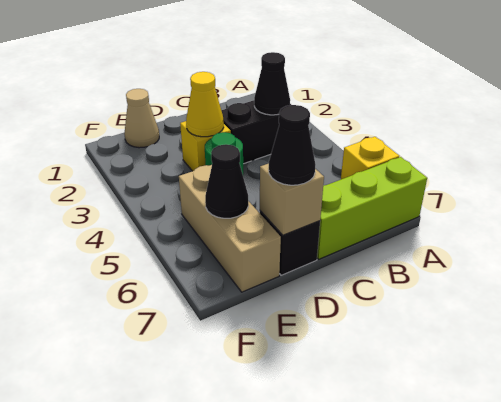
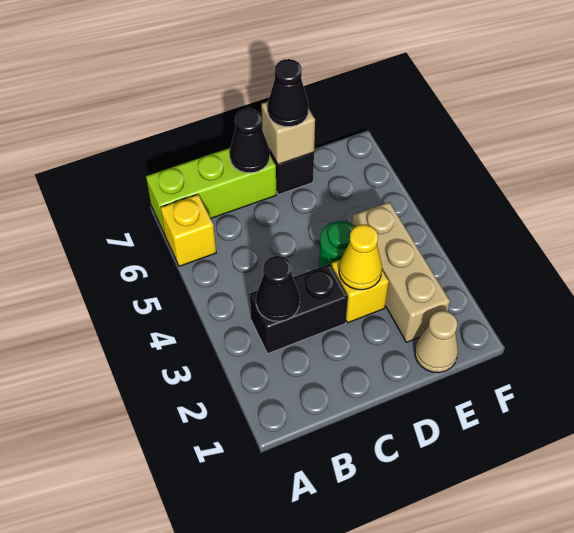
tan 1x3 brick [179,165,281,292] -> tan 1x3 brick moved to [352,202,450,342]
black 1x1 cone [205,144,248,218] -> black 1x1 cone moved to [230,109,270,173]

